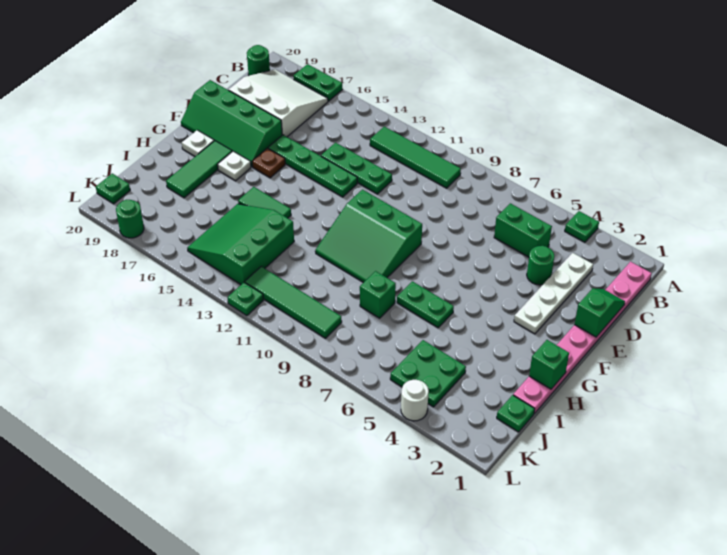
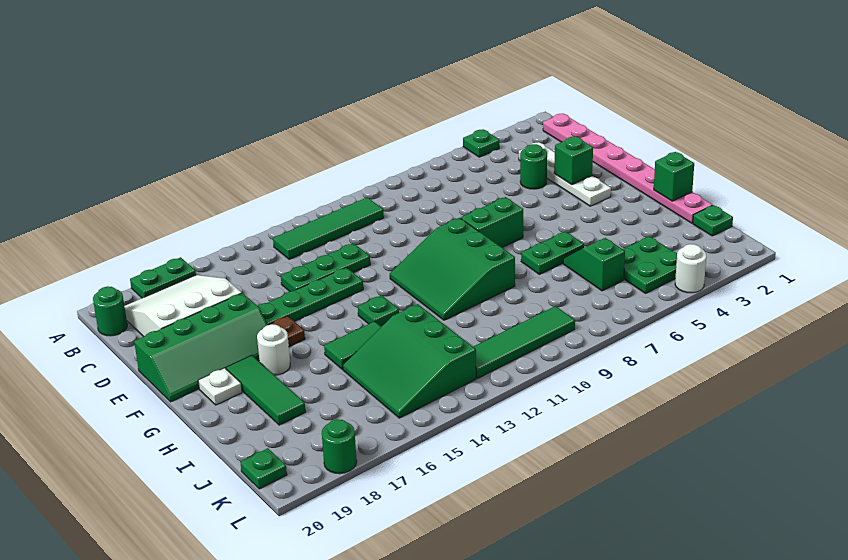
green 1x2 brick [494,203,552,257] -> green 1x2 brick moved to [461,197,523,247]
green 1x2 slope [574,288,625,337] -> green 1x2 slope moved to [563,238,625,291]
green 3x3 slope [315,190,422,283] -> green 3x3 slope turned to [390,218,515,320]
white 1x1 plate [218,151,251,181] -> white 1x1 round brick [257,324,290,375]
green 1x1 brick [360,271,396,318] -> green 1x1 brick moved to [554,136,593,185]
green 1x1 plate [227,282,264,316] -> green 1x1 plate moved to [358,295,399,327]

